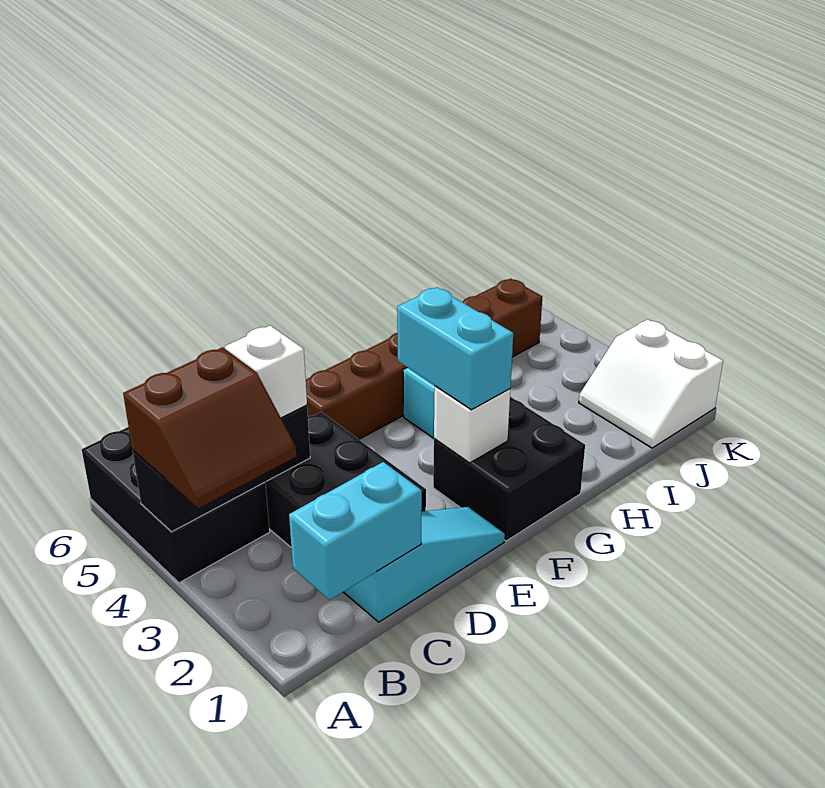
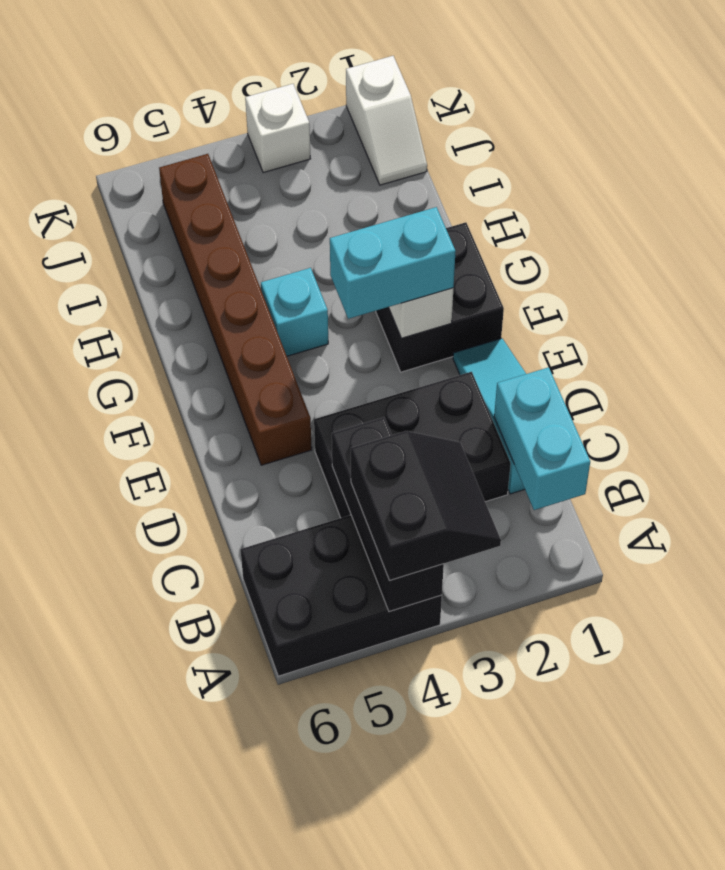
brown 2x2 slope [123,347,296,508] -> black 2x2 slope [351,431,501,581]
white 1x1 brick [225,326,307,418] -> white 1x1 brick moved to [245,84,311,173]
white 2x2 slope [579,319,723,448] -> white 1x2 slope [346,56,427,185]

